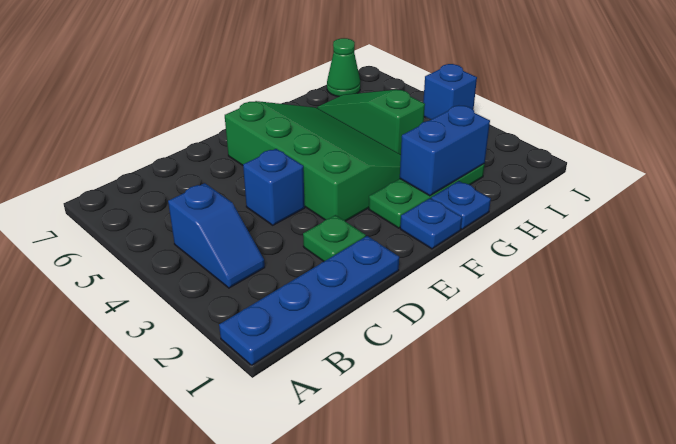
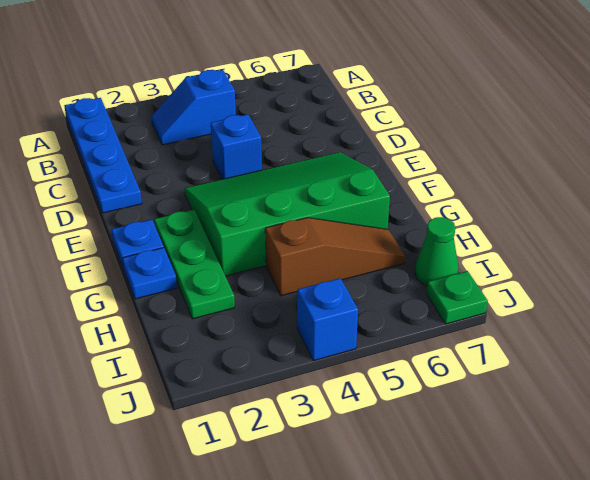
green 1x1 plate [303,215,366,261] -> green 1x1 plate moved to [427,271,488,324]
green 3x4 slope [225,101,401,221] -> green 3x4 slope turned to [185,152,390,276]
blue 1x2 brick [400,105,490,196] -> none
green 1x3 slope [317,90,425,155] -> brown 1x3 slope [265,218,406,296]

